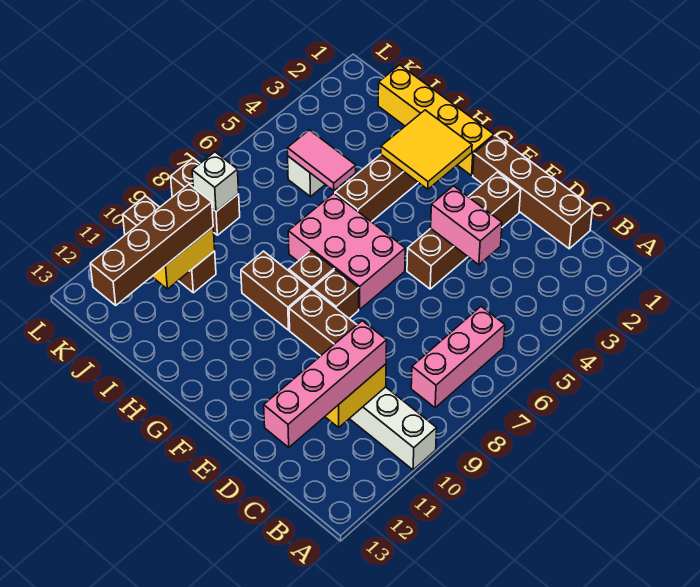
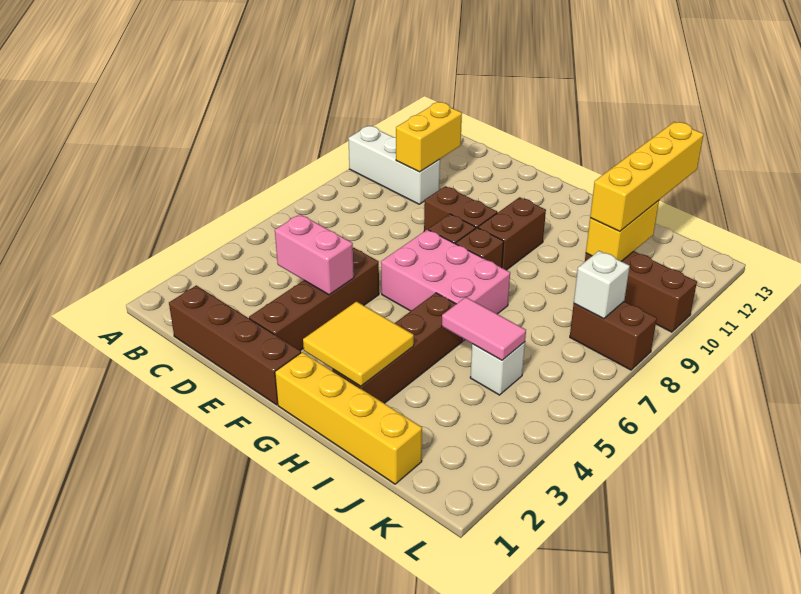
pink 1x3 brick [411,307,505,408] -> none
pink 1x4 brick [264,321,387,447] -> none
brown 1x2 brick [241,251,311,330] -> brown 1x2 brick turned to [478,197,546,270]
brown 1x4 brick [90,184,213,305] -> yellow 1x4 brick [590,122,704,231]

